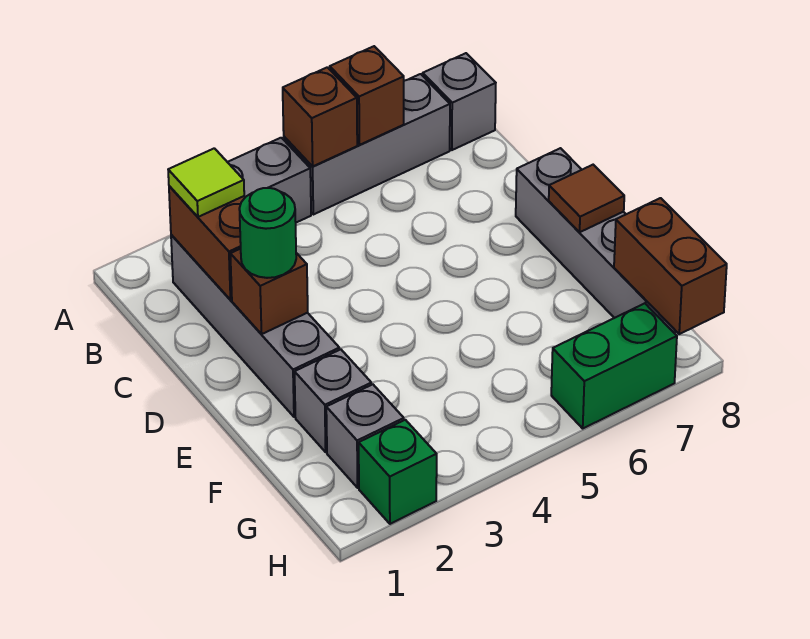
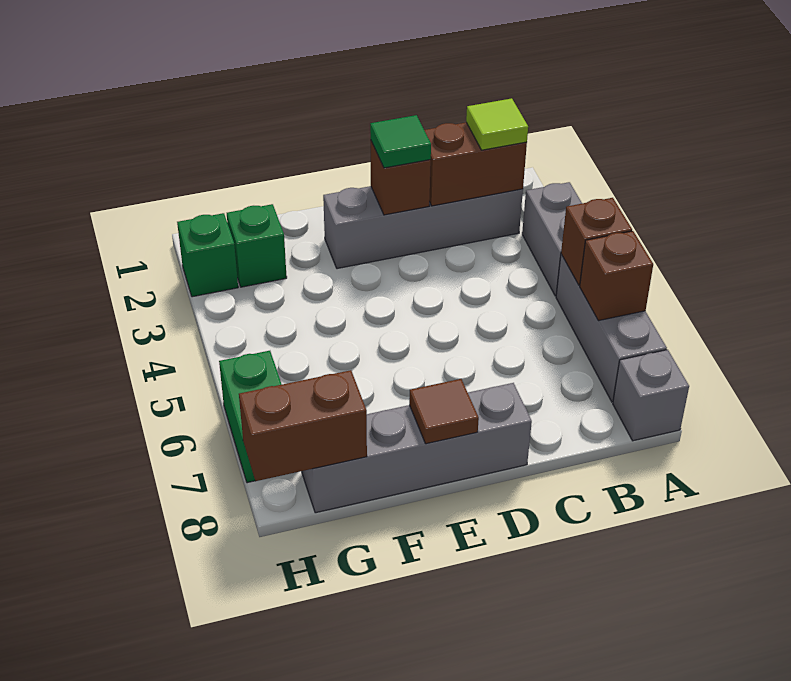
green 1x1 round brick [239,188,296,278] -> green 1x1 tile [370,115,431,168]
grey 1x1 brick [295,349,371,452] -> none
grey 1x1 brick [326,384,404,488] -> green 1x1 brick [227,204,287,287]

